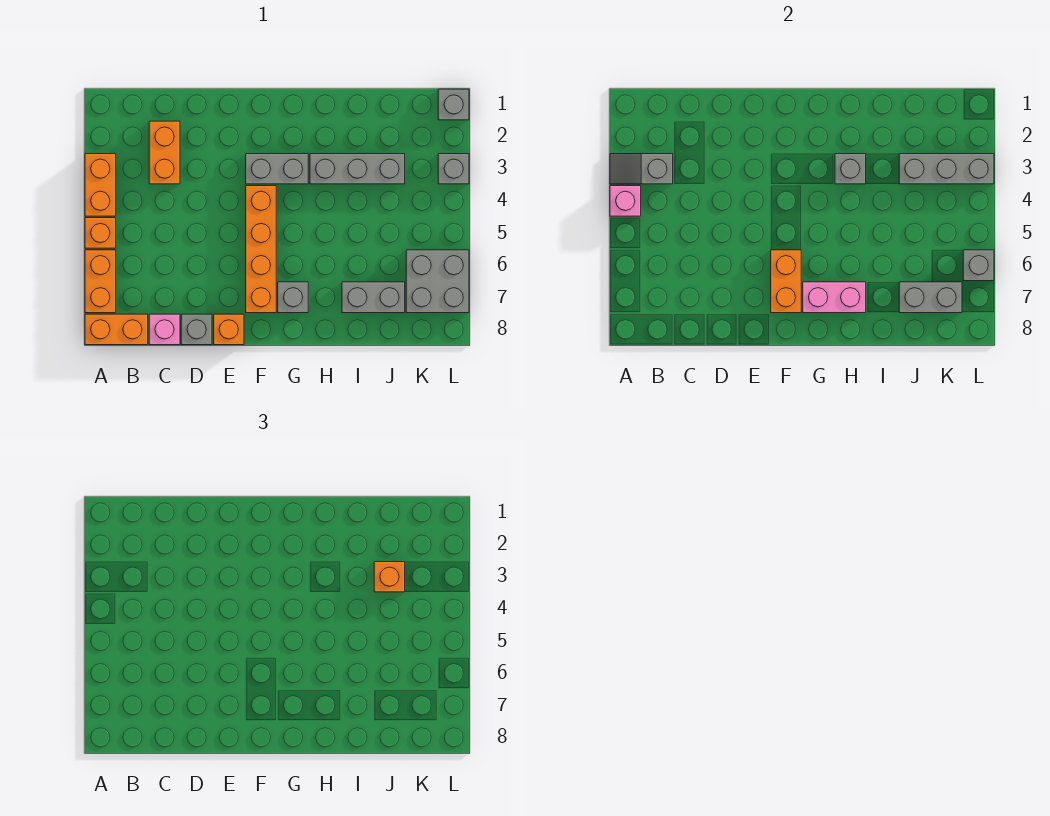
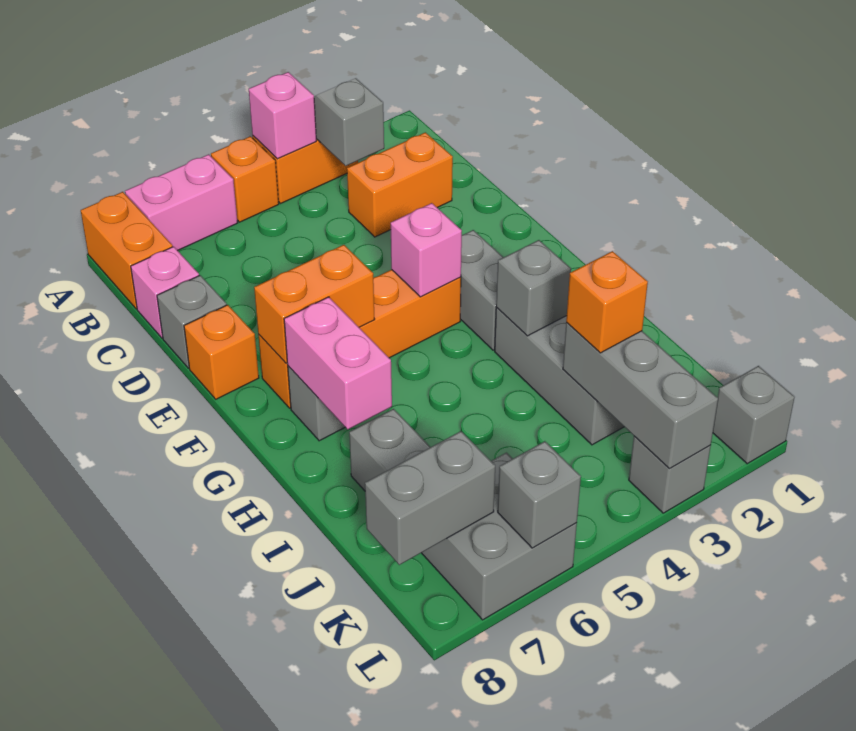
orange 1x2 brick [85,250,116,313] -> pink 1x2 brick [125,154,238,251]
none -> pink 1x1 brick [391,203,462,297]
grey 1x2 brick [899,282,962,313] -> grey 1x2 brick turned to [365,431,495,565]

